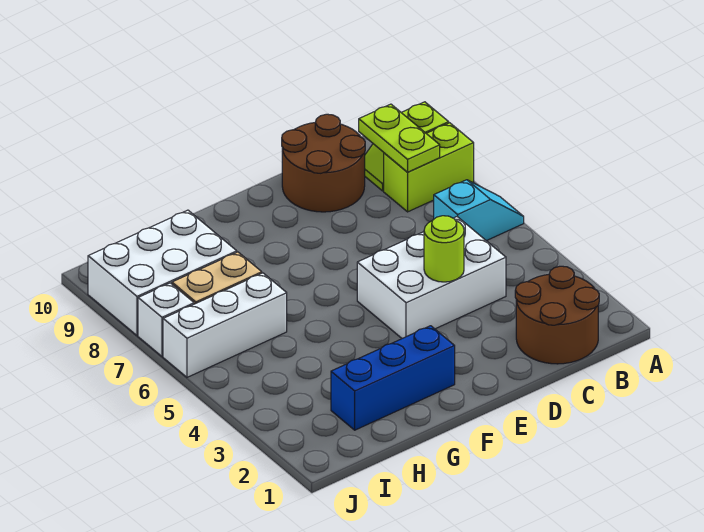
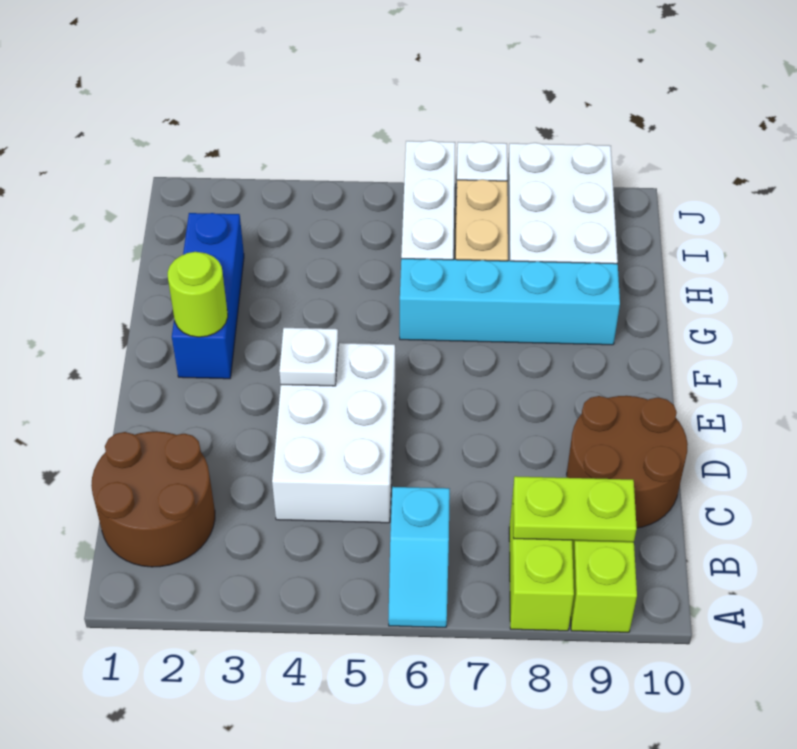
lime 1x1 round brick [424,216,464,282] -> lime 1x1 round brick moved to [168,252,228,337]
none -> white 1x1 plate [279,328,338,386]
none -> cyan 1x4 brick [400,259,620,345]

